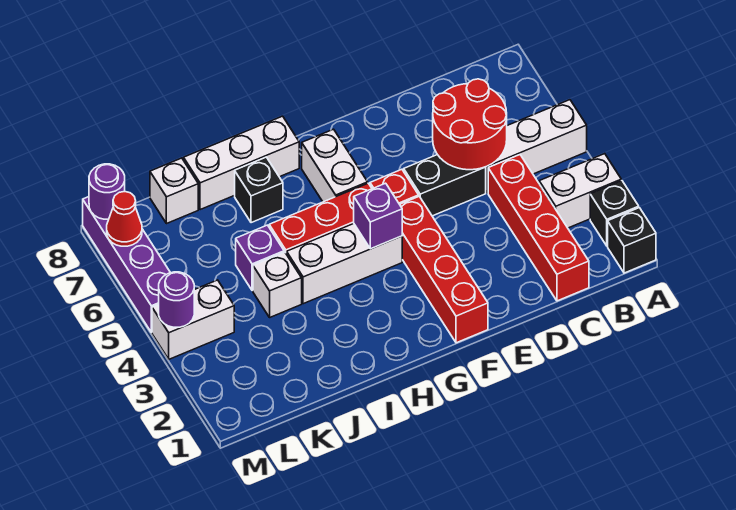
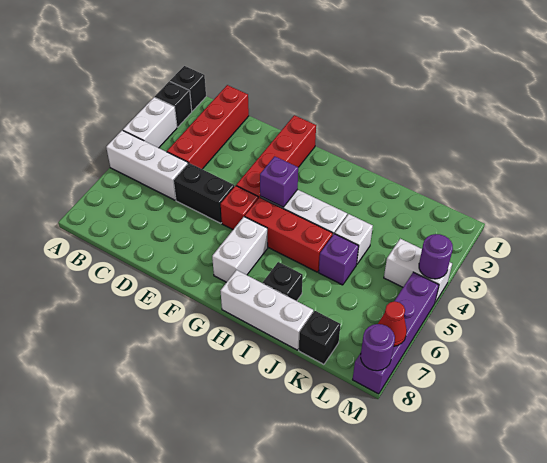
white 1x2 brick [539,154,621,228] -> white 1x2 brick turned to [123,97,177,148]
red 2x2 round brick [433,79,507,170] -> none
white 1x1 brick [150,158,198,224] -> black 1x1 brick [299,311,341,364]

